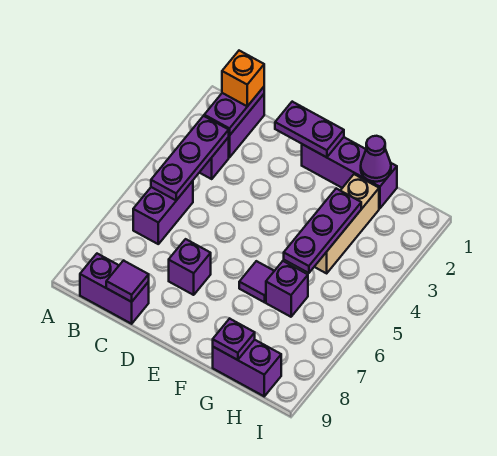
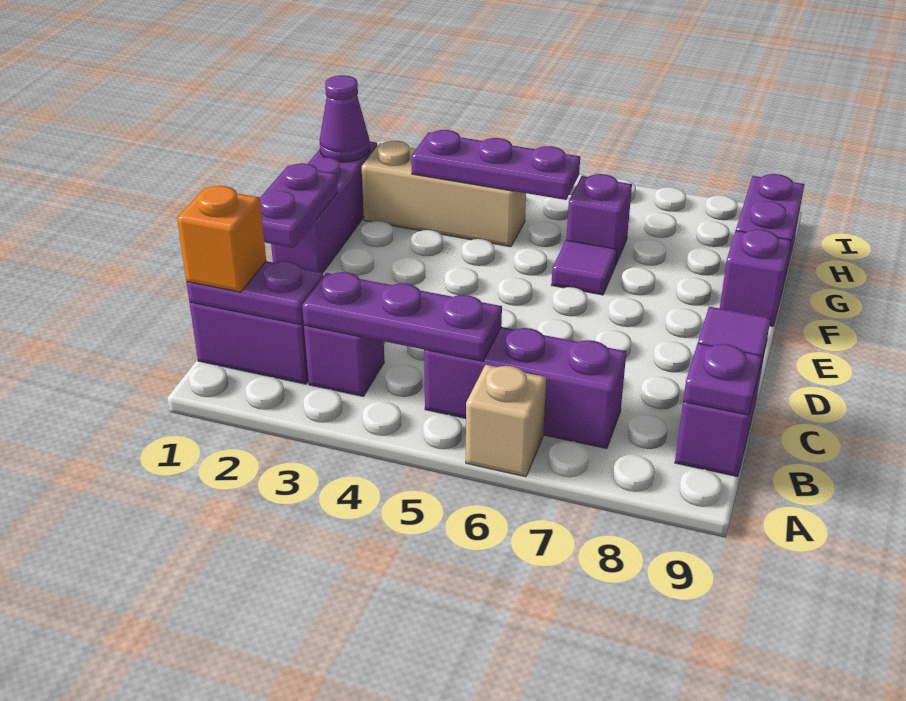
none -> tan 1x1 brick [466,365,546,477]
purple 1x2 brick [133,181,193,244] -> purple 1x3 brick [424,327,626,449]
purple 1x1 brick [169,239,211,295] -> purple 1x1 brick moved to [720,229,791,326]
purple 1x1 plate [213,318,255,360] -> purple 1x1 plate moved to [683,343,762,415]

